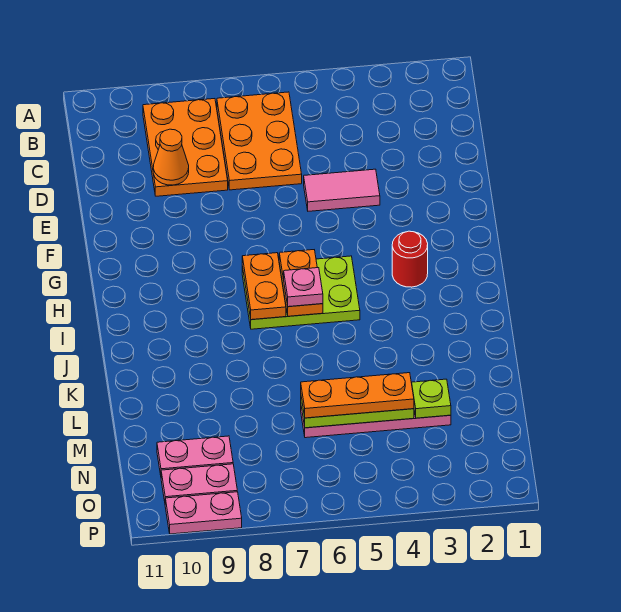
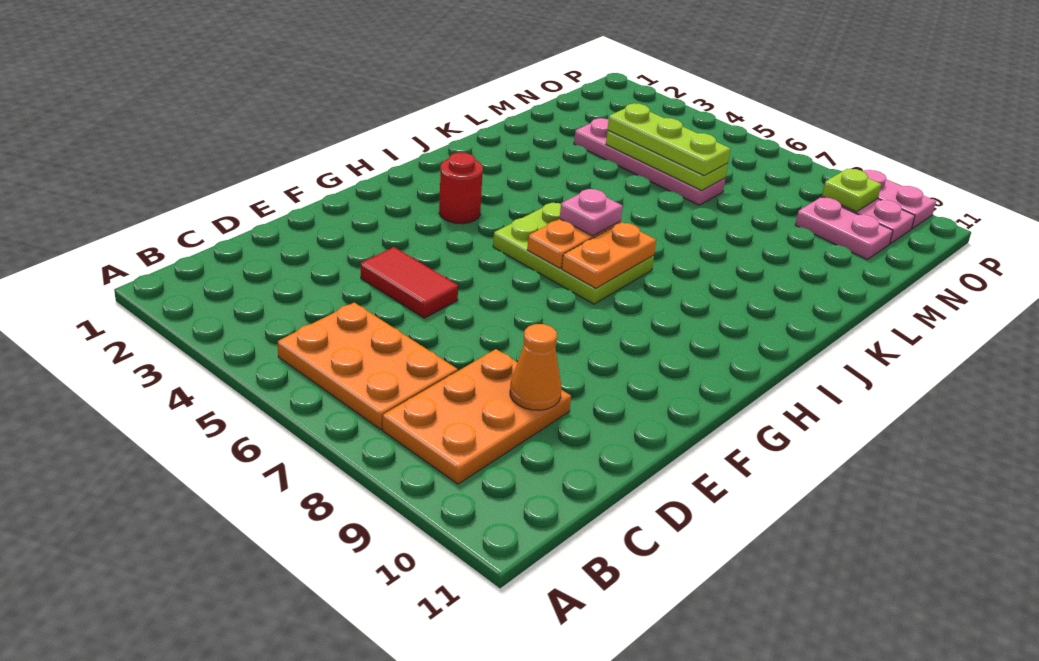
orange 2x3 plate [217,92,302,190] -> orange 2x3 plate turned to [277,303,458,429]
pink 1x2 tile [304,169,380,211] -> red 1x2 tile [360,247,458,318]
lime 1x1 plate [412,379,451,418] -> lime 1x1 plate moved to [822,169,881,212]
orange 1x3 plate [301,373,414,418] -> lime 1x3 plate [607,103,730,176]

